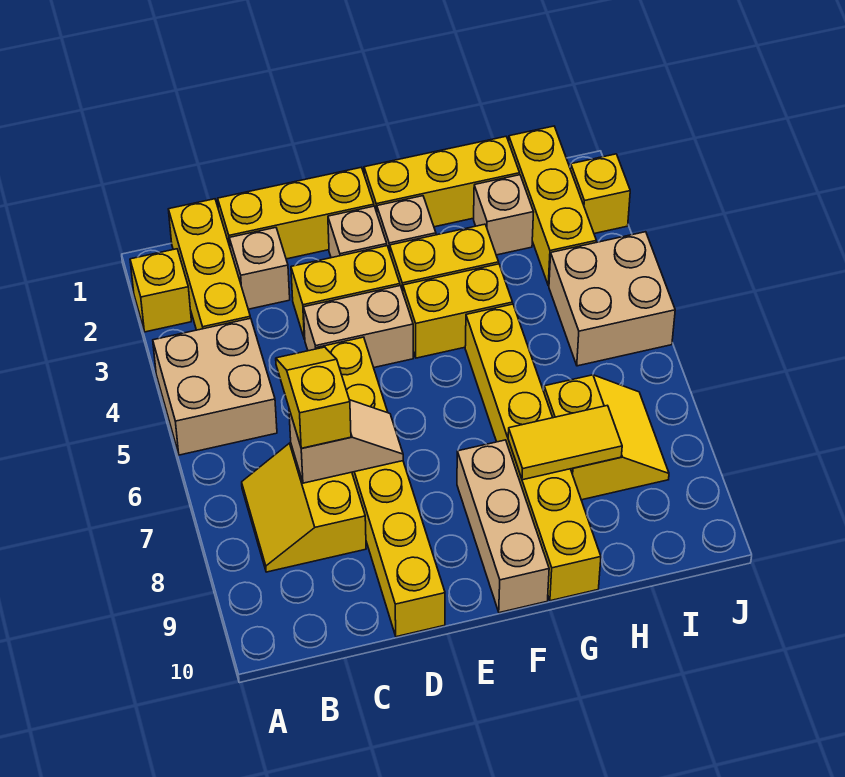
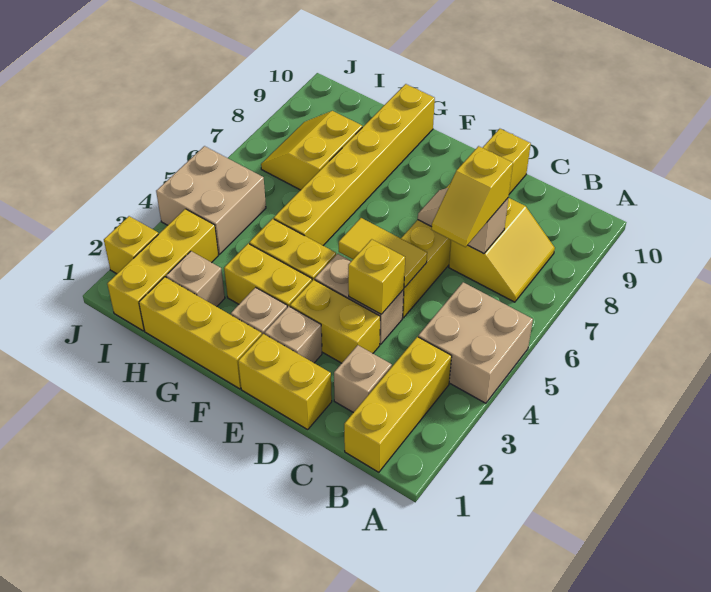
yellow 1x1 brick [130,249,191,332] -> yellow 1x1 brick moved to [348,239,405,314]
yellow 1x3 brick [218,167,374,259] -> yellow 1x2 brick [238,334,332,430]
tan 1x3 brick [457,440,549,613] -> none
yellow 1x2 tile [508,405,622,480] -> yellow 1x2 tile moved to [339,218,427,287]

